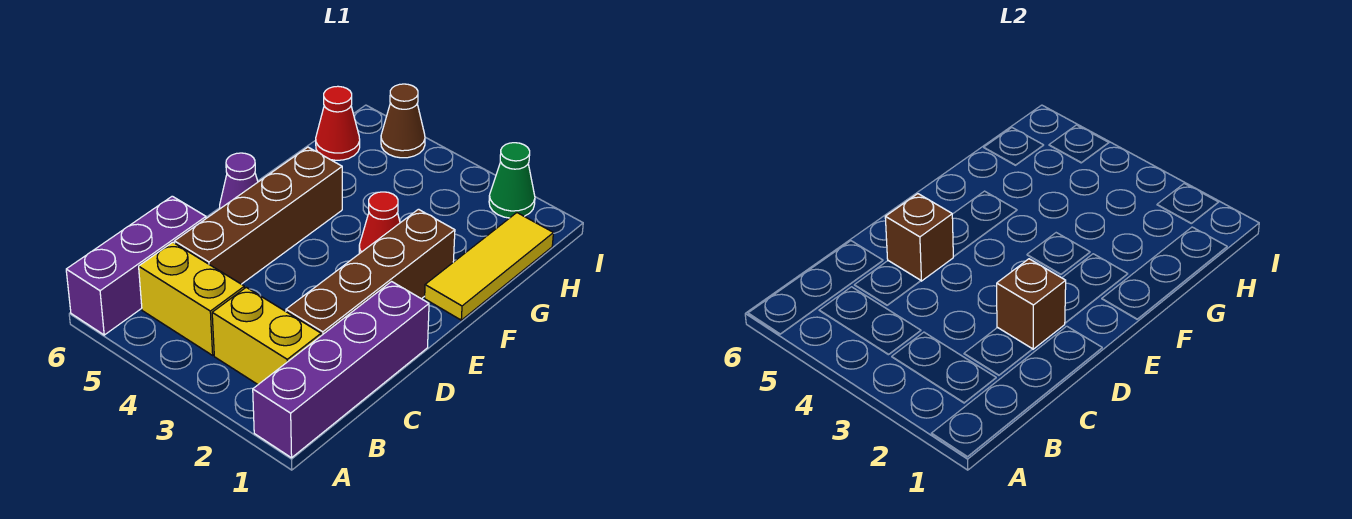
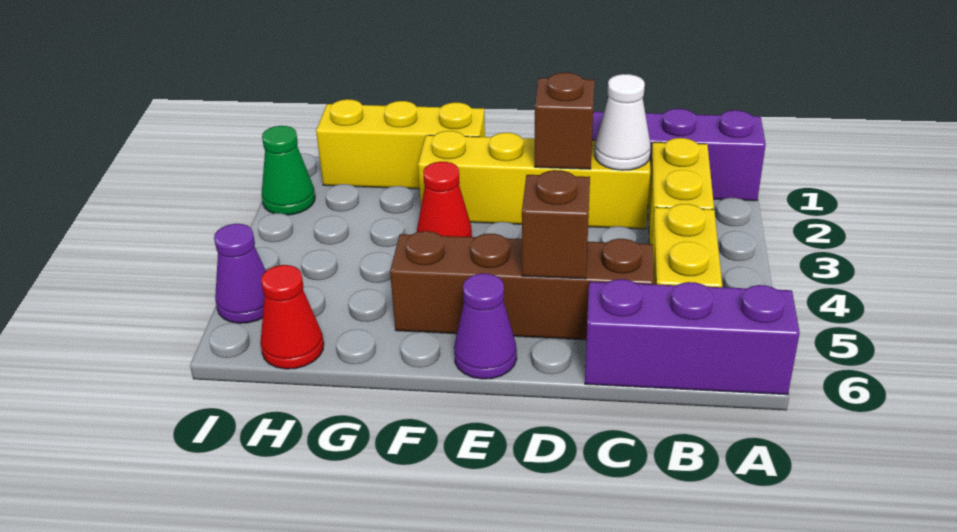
brown 1x4 brick [286,209,455,336] -> yellow 1x4 brick [418,131,650,229]
none -> white 1x1 cone [594,74,651,170]
yellow 1x3 tile [425,213,553,320] -> yellow 1x3 brick [316,99,485,189]
brown 1x1 cone [381,84,425,158] -> purple 1x1 cone [214,224,266,323]

